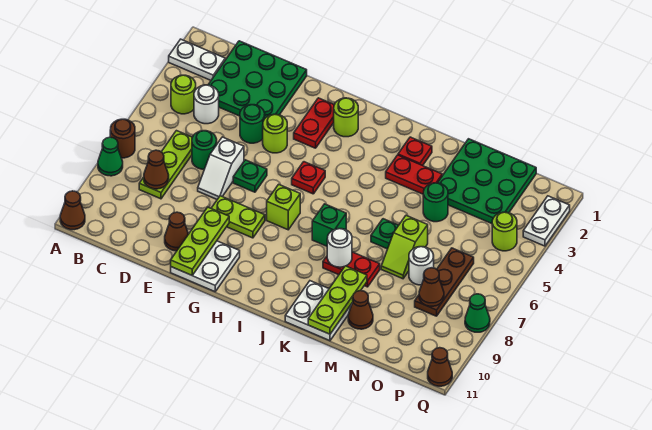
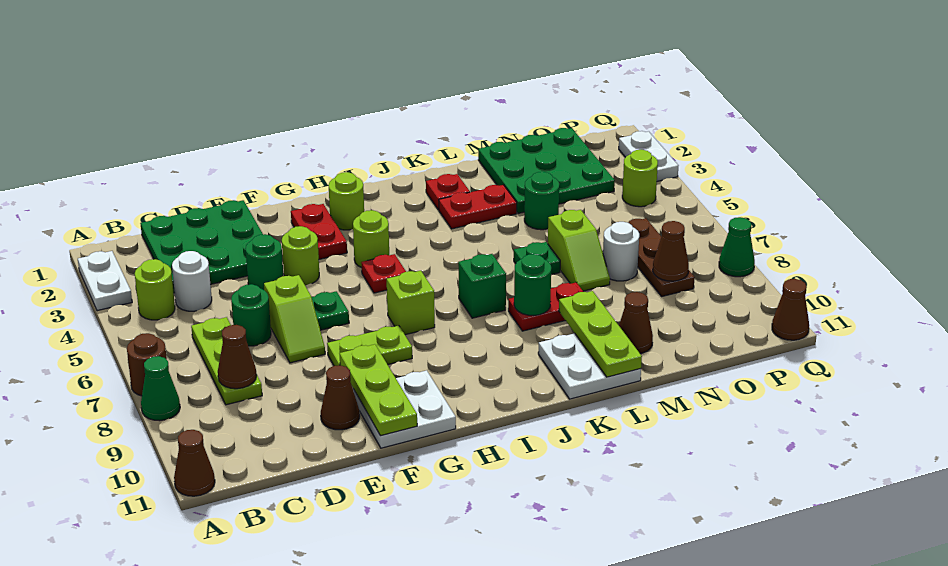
white 1x2 plate [169,39,225,80] -> white 1x2 plate turned to [78,251,132,311]
white 1x2 slope [198,137,244,199] -> lime 1x2 slope [264,275,325,363]
none -> lime 1x1 round brick [353,210,389,268]
white 1x1 round brick [327,229,352,267] -> green 1x1 round brick [514,254,551,316]

